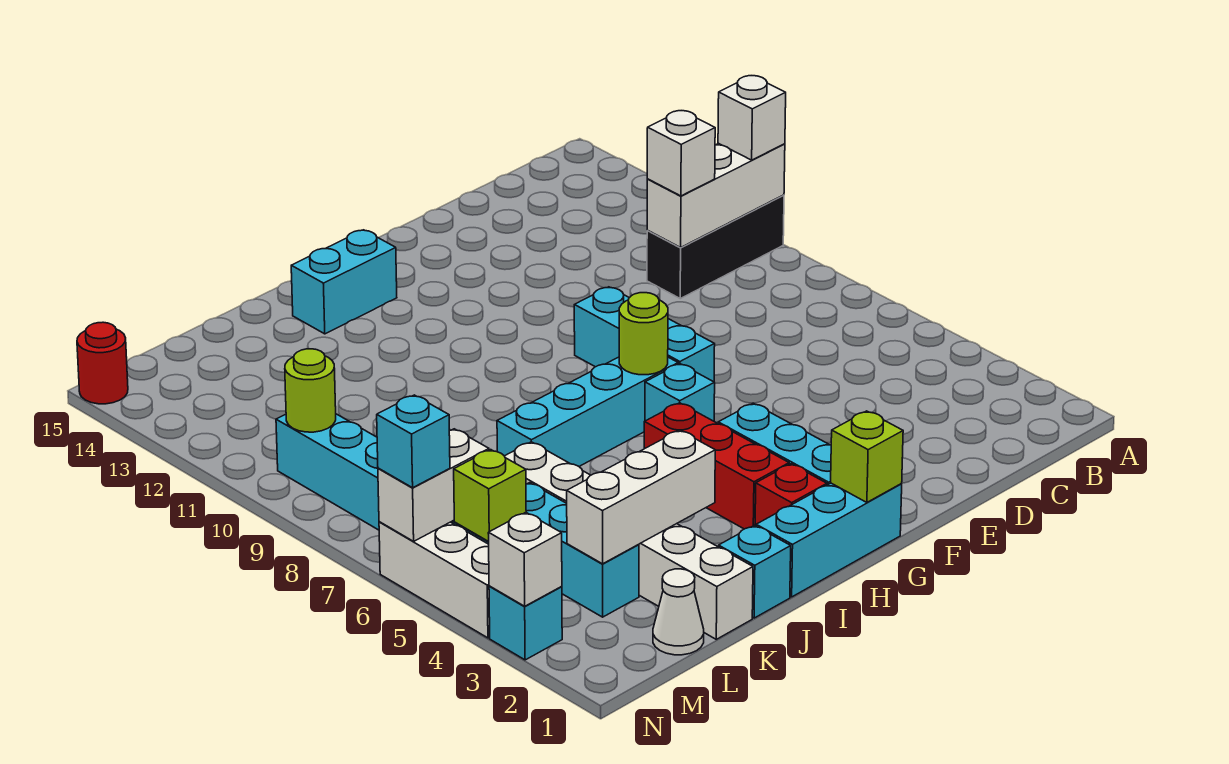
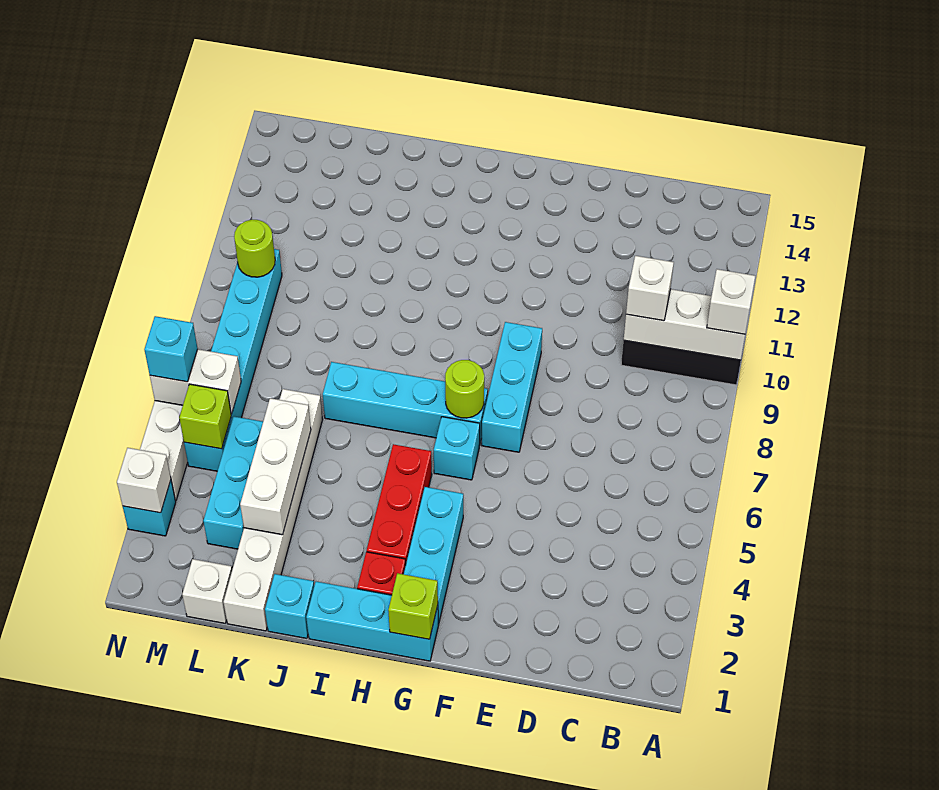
cyan 1x2 brick [291,230,397,334] -> none
white 1x3 brick [567,430,715,564] -> white 1x3 brick turned to [240,398,311,535]
white 1x1 cone [653,569,704,655] -> white 1x1 brick [182,559,232,623]
red 1x1 round brick [77,322,128,404] -> none

